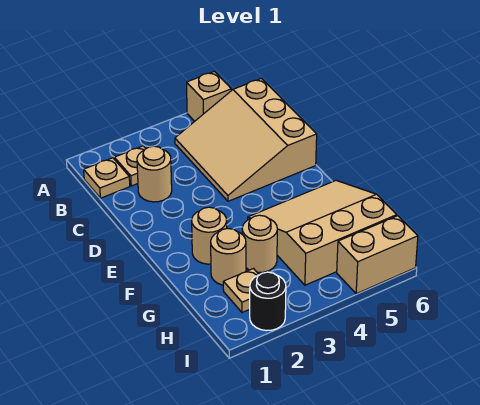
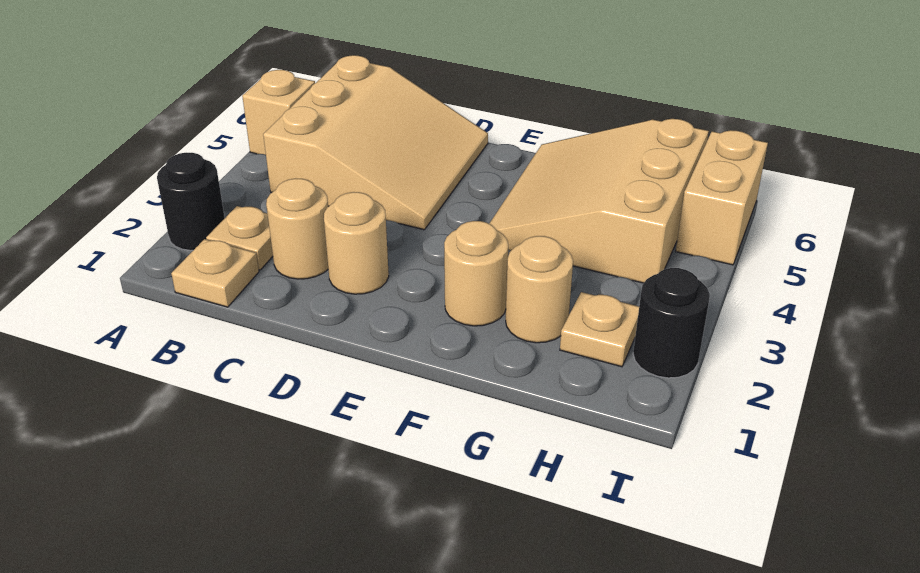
none -> black 1x1 round brick [157,153,225,250]
tan 3x3 slope [175,79,317,201] -> tan 3x3 slope turned to [263,55,488,230]
tan 1x1 round brick [242,215,277,272] -> tan 1x1 round brick moved to [324,192,389,294]

